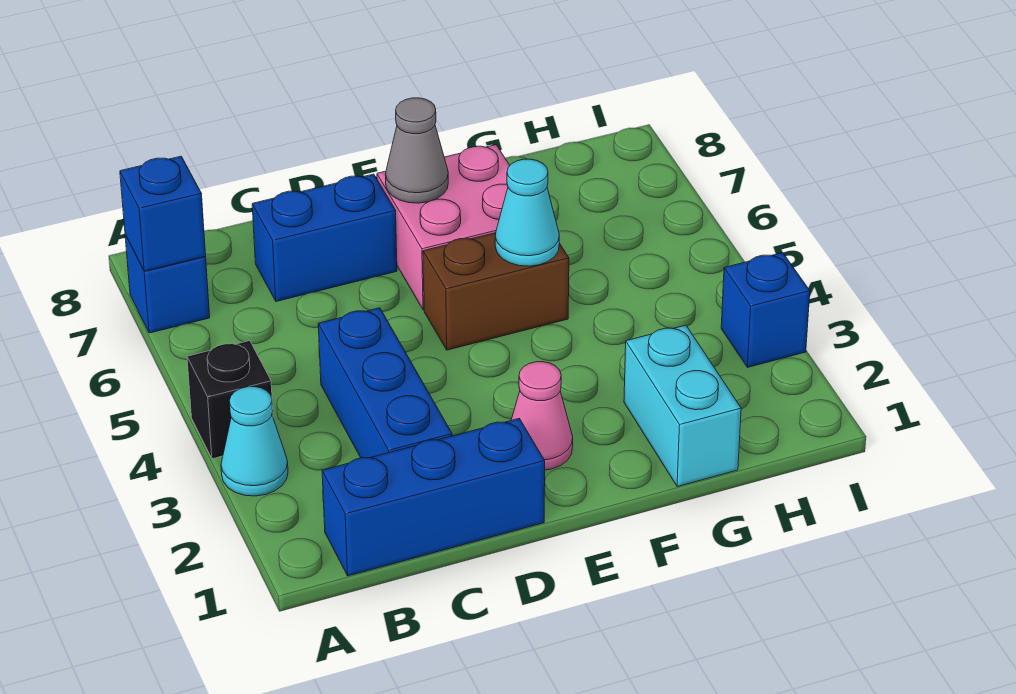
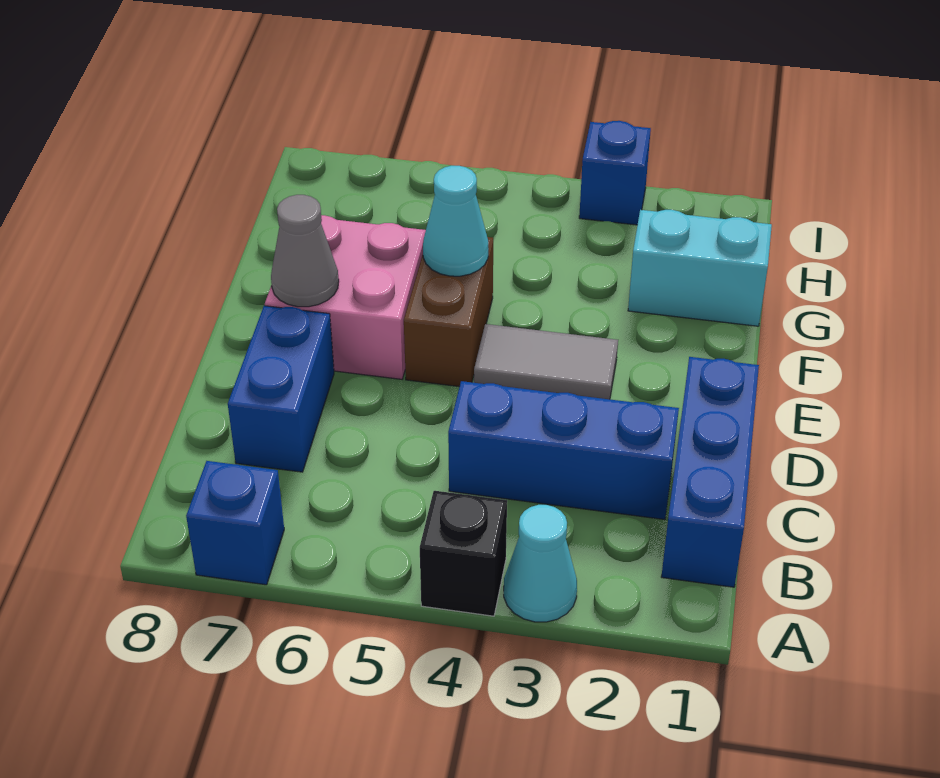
blue 1x1 brick [120,156,206,271] -> none
pink 1x1 cone [511,362,573,470] -> none
none -> grey 1x2 tile [474,324,618,399]

